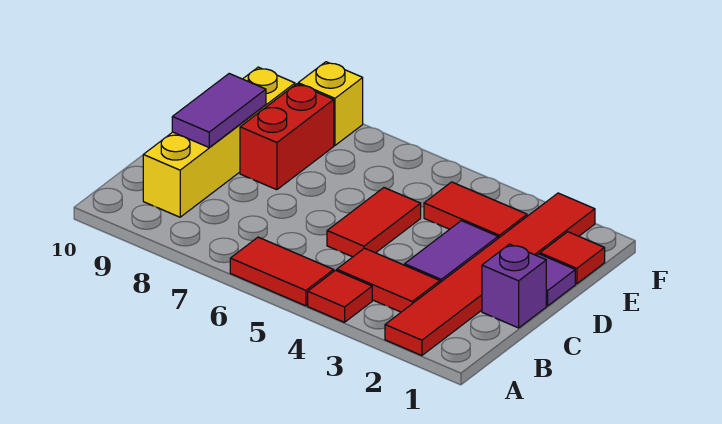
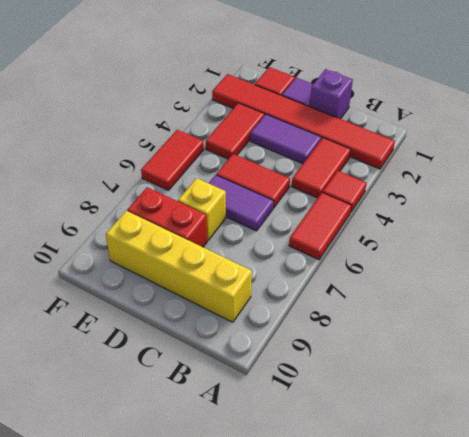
purple 1x2 tile [172,74,266,147] -> purple 1x2 tile moved to [209,175,273,231]
none -> red 1x2 tile [141,130,204,190]
yellow 1x1 brick [298,62,363,145] -> yellow 1x1 brick moved to [178,178,226,240]

